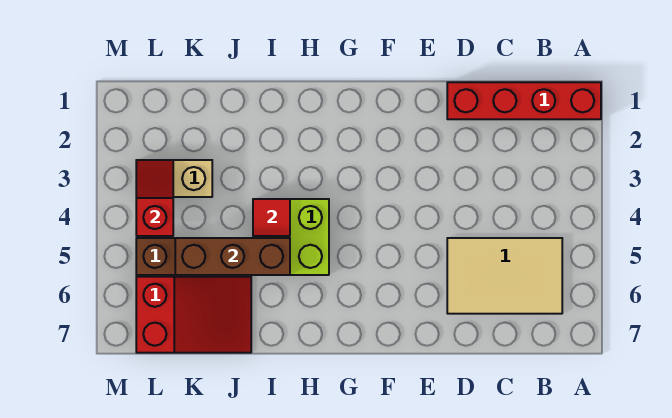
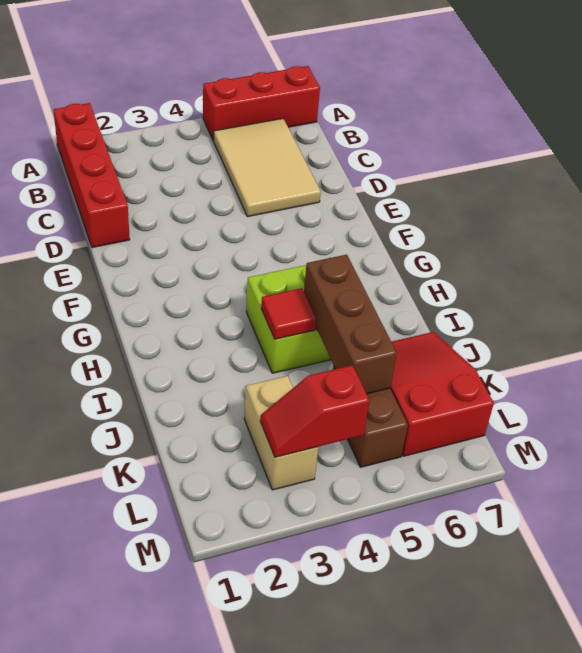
none -> red 1x3 brick [203,66,320,141]

